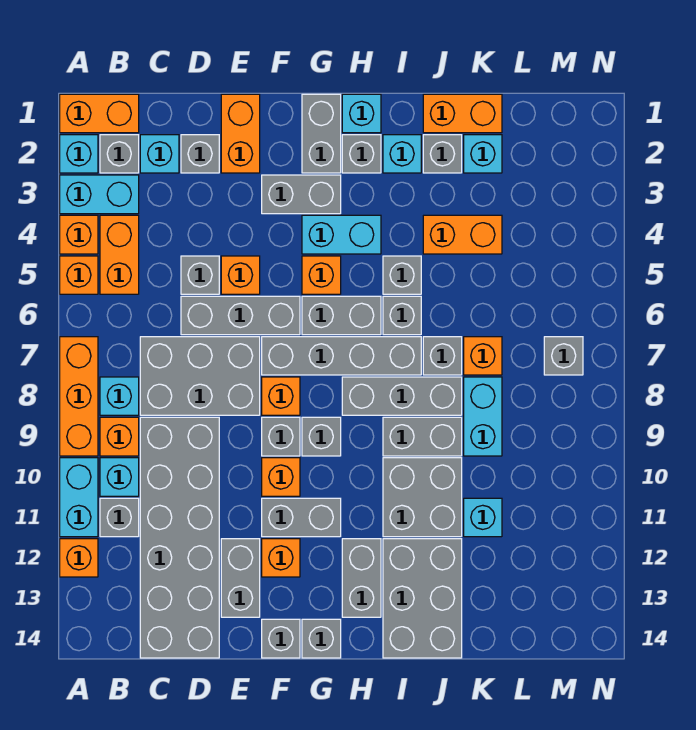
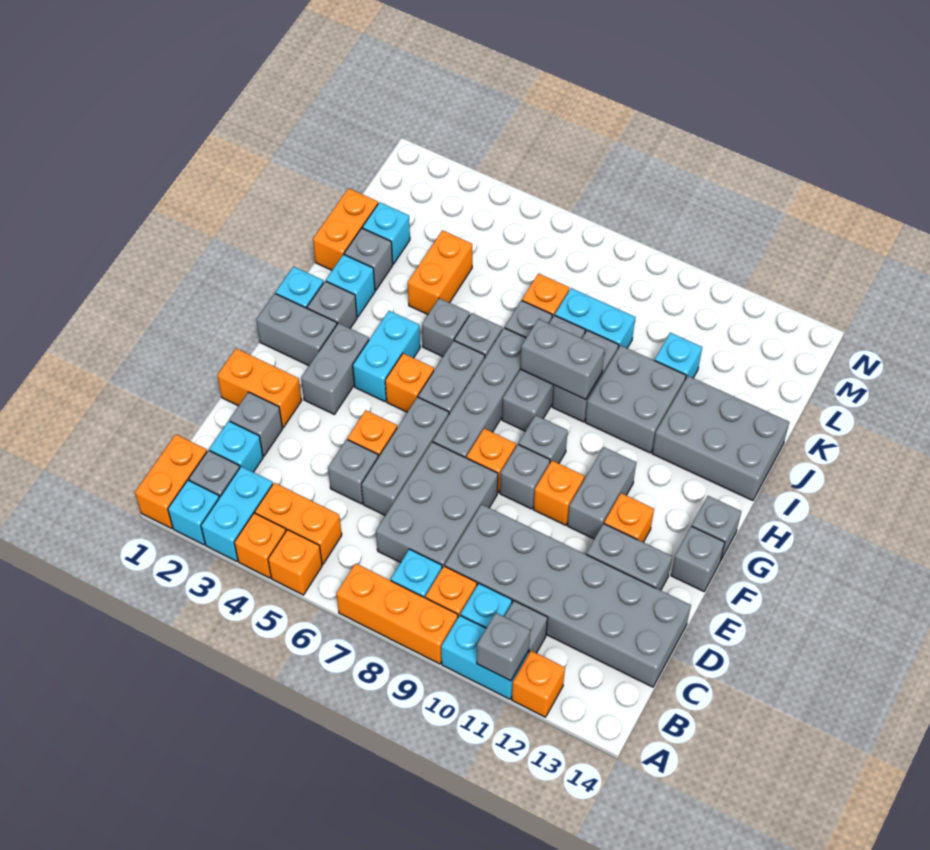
grey 1x2 brick [342,539,381,617] -> grey 1x2 brick moved to [520,319,605,400]
grey 1x1 brick [544,337,583,375] -> grey 1x1 brick moved to [477,613,530,681]

